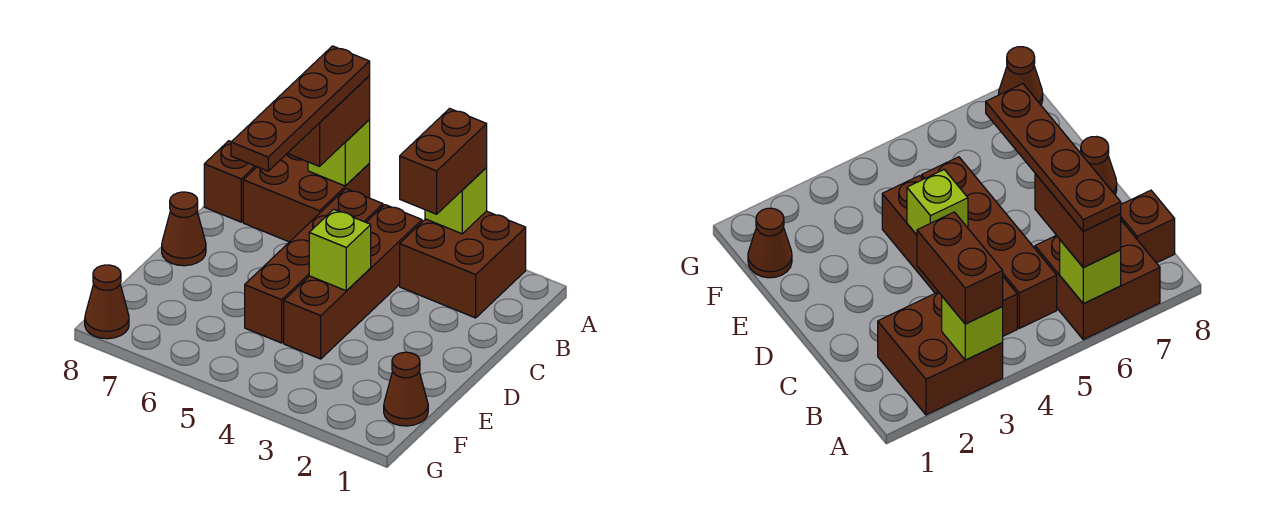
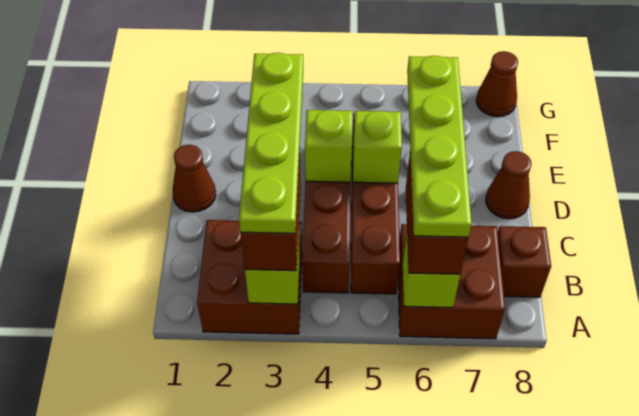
none -> lime 1x4 plate [239,53,303,233]
brown 1x4 plate [231,46,370,171] -> lime 1x4 plate [407,56,472,237]
none -> lime 1x1 brick [353,111,402,183]
brown 1x1 cone [384,352,428,426] -> brown 1x1 cone moved to [173,145,216,212]

